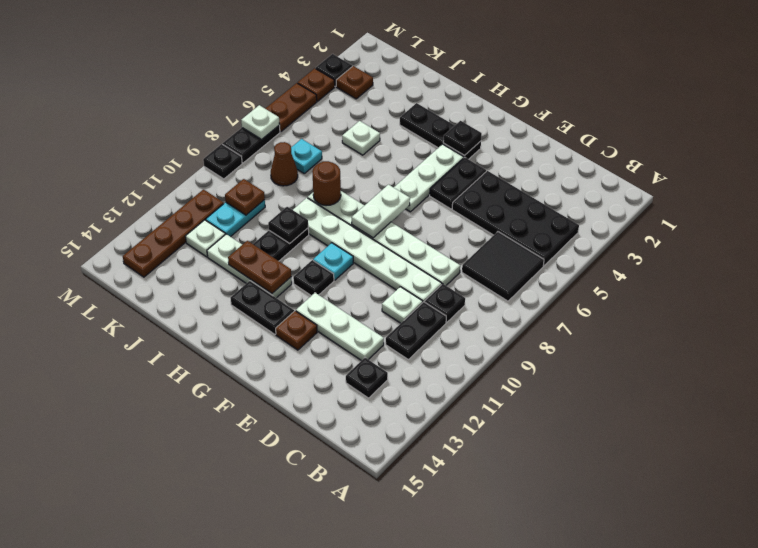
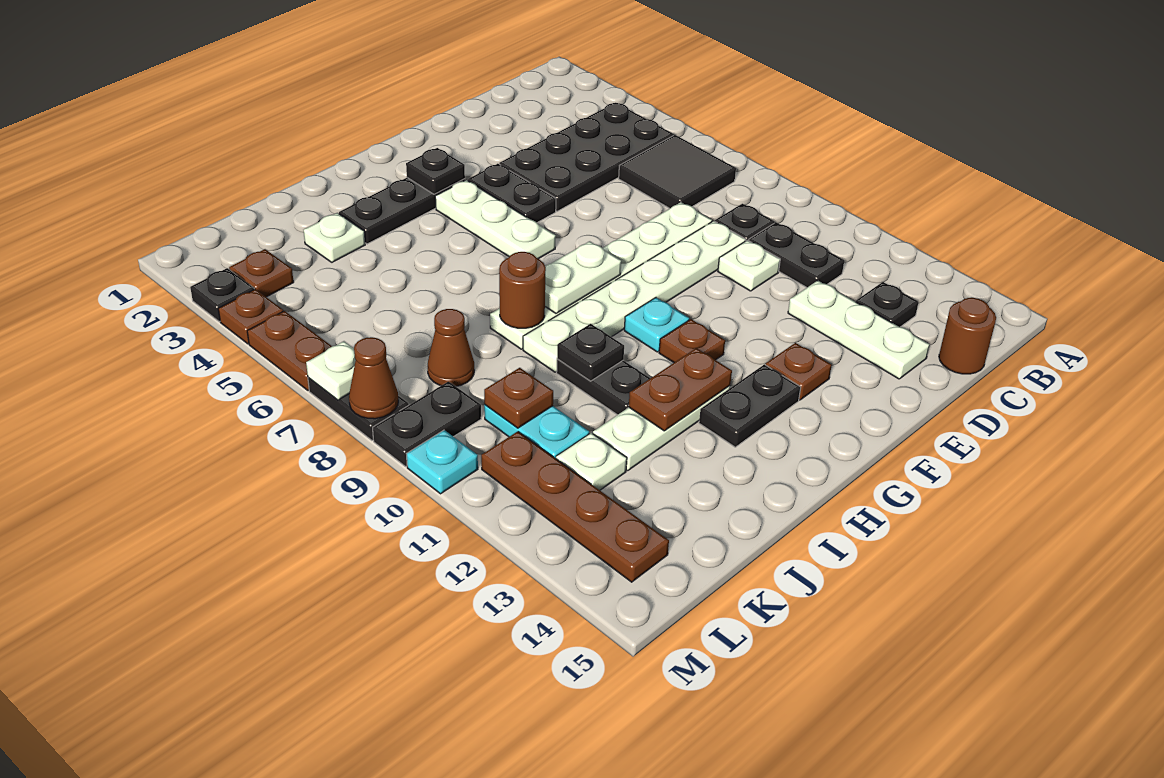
none -> brown 1x1 round brick [939,298,996,374]
white 1x3 plate [296,293,384,361] -> white 1x3 plate turned to [788,281,929,379]
white 1x2 plate [352,185,410,238] -> white 1x2 plate turned to [545,241,621,313]
black 1x1 plate [293,260,334,296] -> brown 1x1 plate [659,319,725,363]
white 1x1 plate [342,121,380,155] -> white 1x1 plate moved to [304,213,365,262]
cyan 1x1 plate [291,139,322,173] -> cyan 1x1 plate moved to [407,430,478,494]
none -> brown 1x1 cone [349,337,398,419]
black 1x1 plate [203,144,242,179] -> black 1x2 plate [373,382,481,466]

